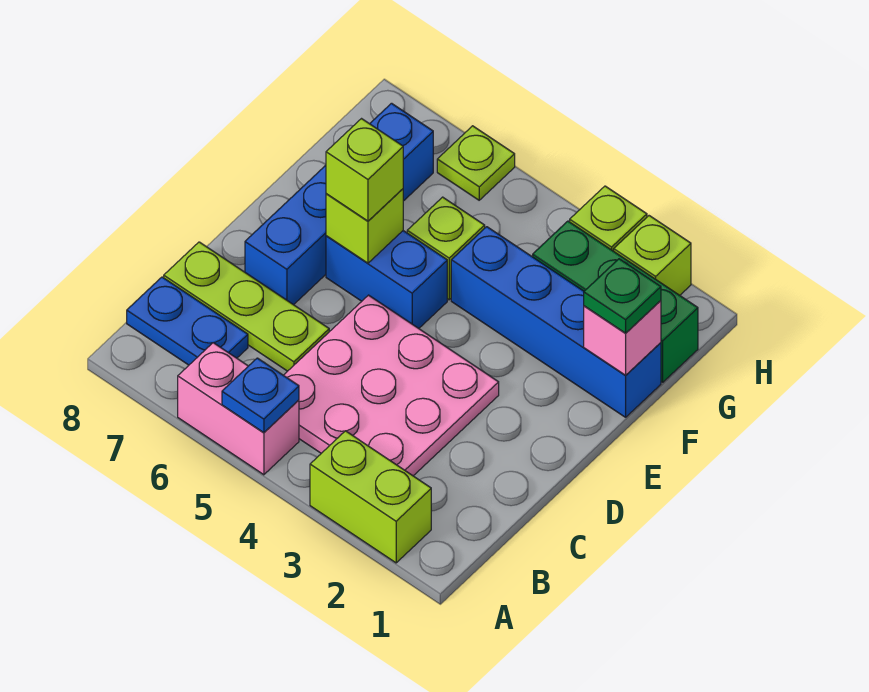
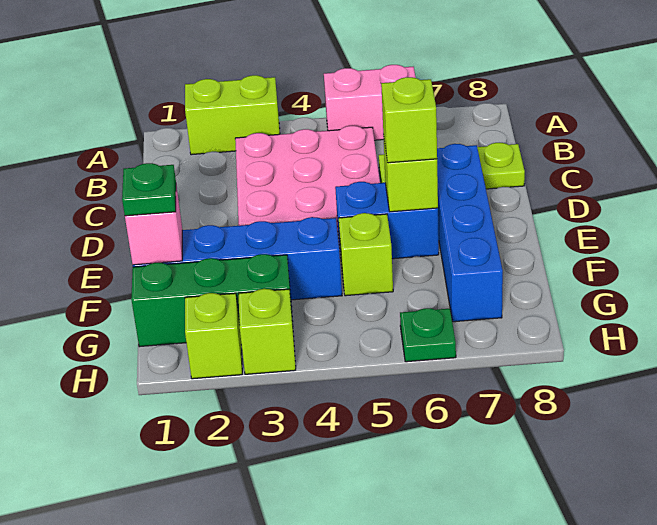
blue 1x1 plate [222,358,299,433] -> none
blue 1x2 plate [127,277,248,365] -> none
lime 1x1 plate [437,126,515,200] -> green 1x1 plate [400,308,456,362]

